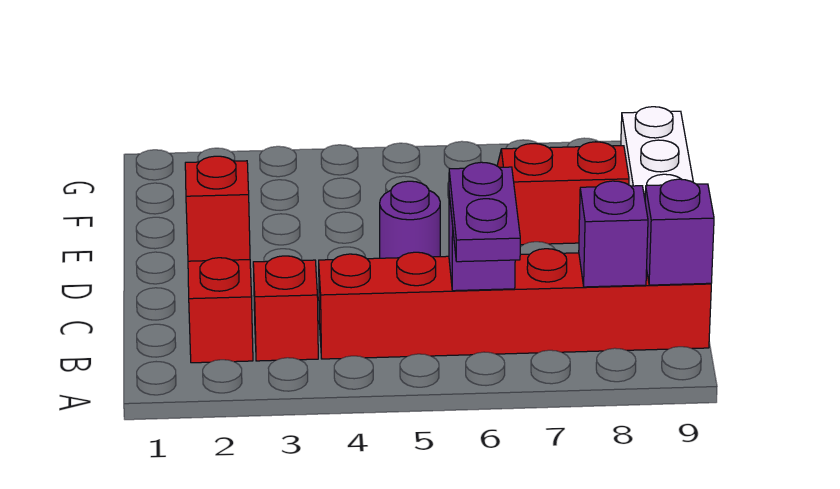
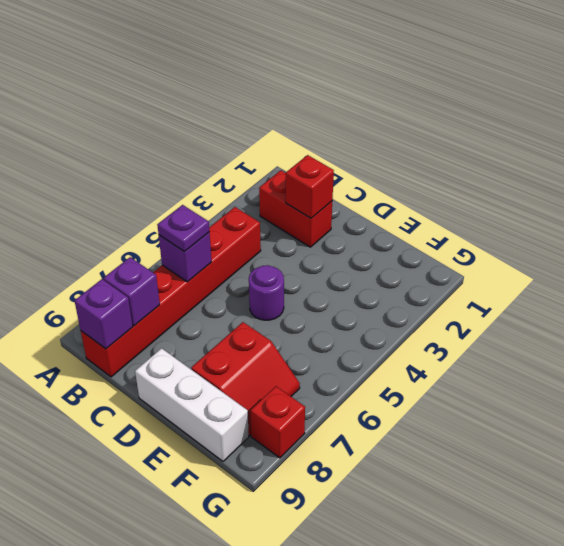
purple 1x2 plate [449,162,520,262] -> purple 1x1 plate [157,205,209,251]
red 1x1 brick [253,256,318,361] -> red 1x1 brick moved to [250,386,305,458]

